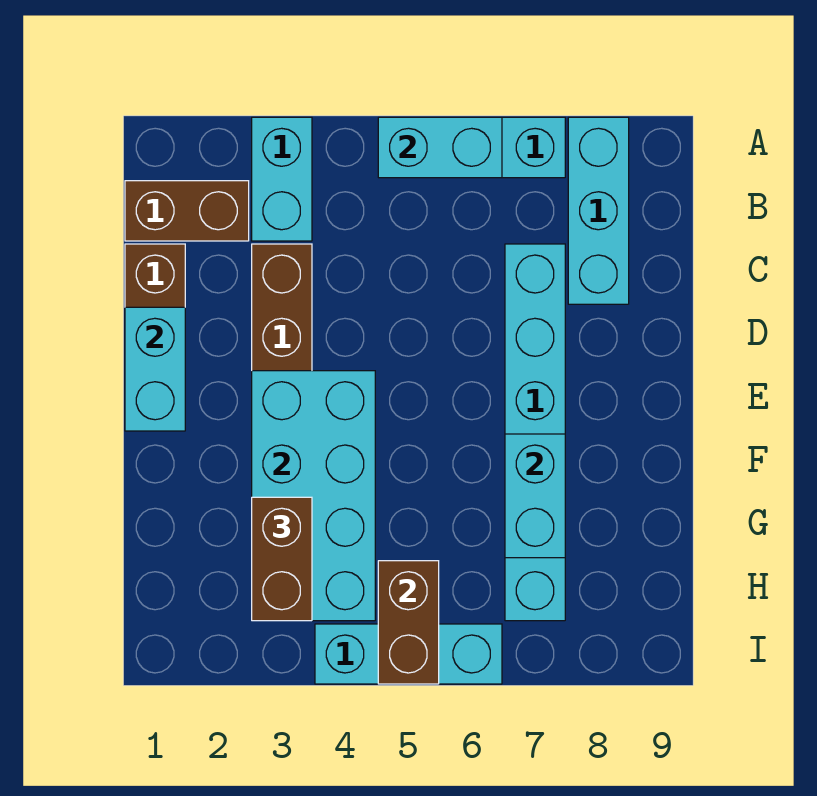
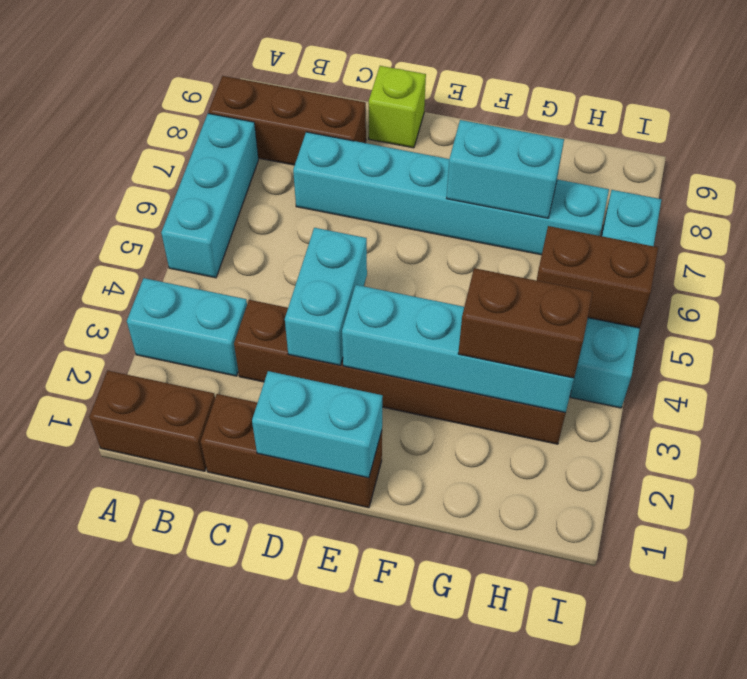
cyan 1x2 brick [378,117,502,178] -> cyan 1x2 brick moved to [285,228,367,365]
cyan 1x3 brick [568,117,629,304] -> brown 1x3 brick [209,76,366,165]
brown 1x2 brick [125,181,249,241] -> brown 1x2 brick turned to [89,371,215,471]
none -> lime 1x1 brick [369,66,426,148]
cyan 2x4 brick [252,371,375,621] -> cyan 1x4 brick [342,285,574,413]
cyan 1x3 brick [315,624,502,684] -> cyan 1x4 brick [570,190,662,408]

